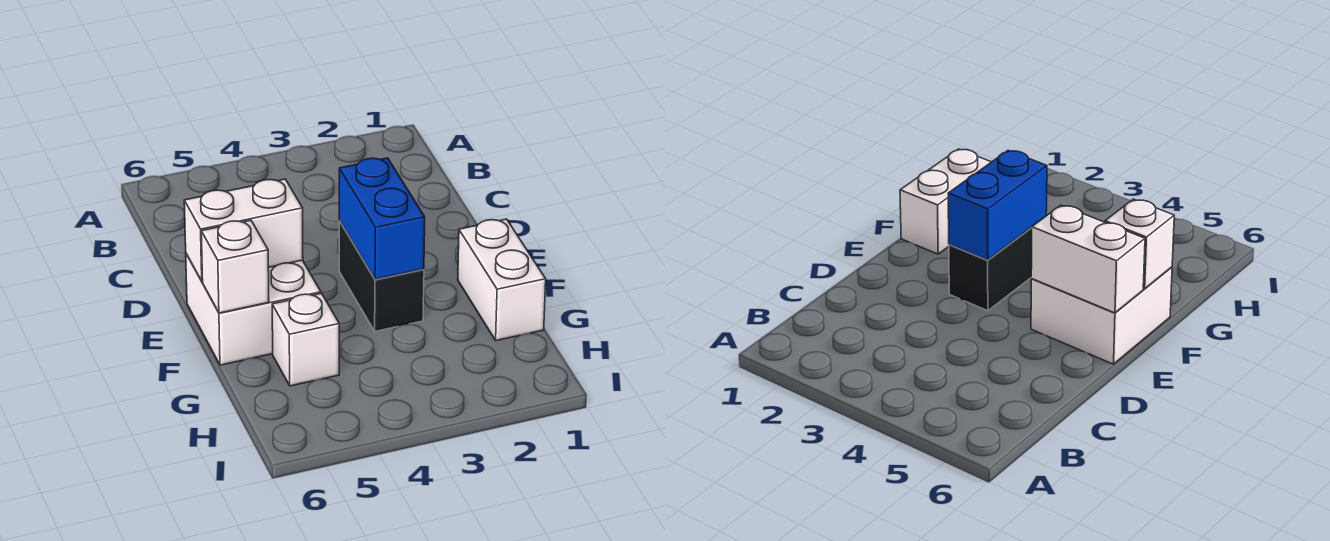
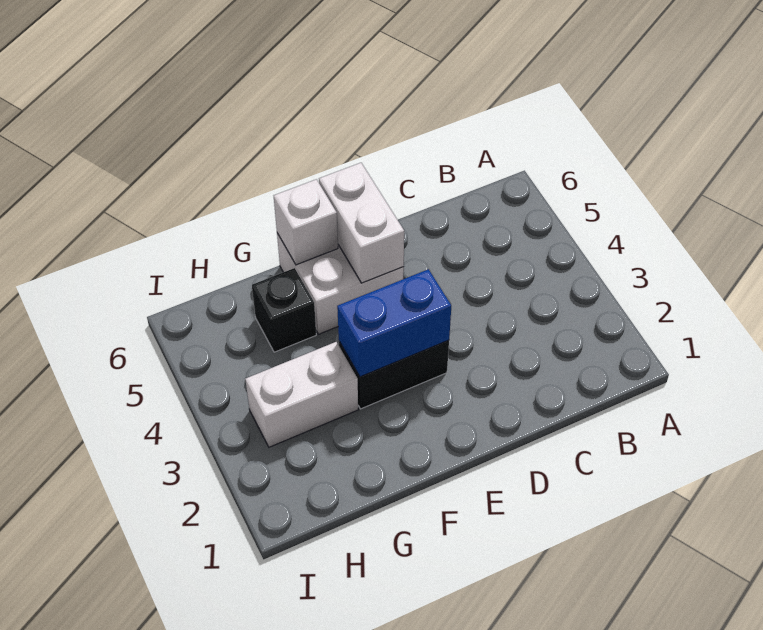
white 1x2 brick [458,219,546,341] -> white 1x2 brick moved to [245,342,358,447]
white 1x1 brick [272,293,339,386] -> black 1x1 brick [252,268,316,352]

